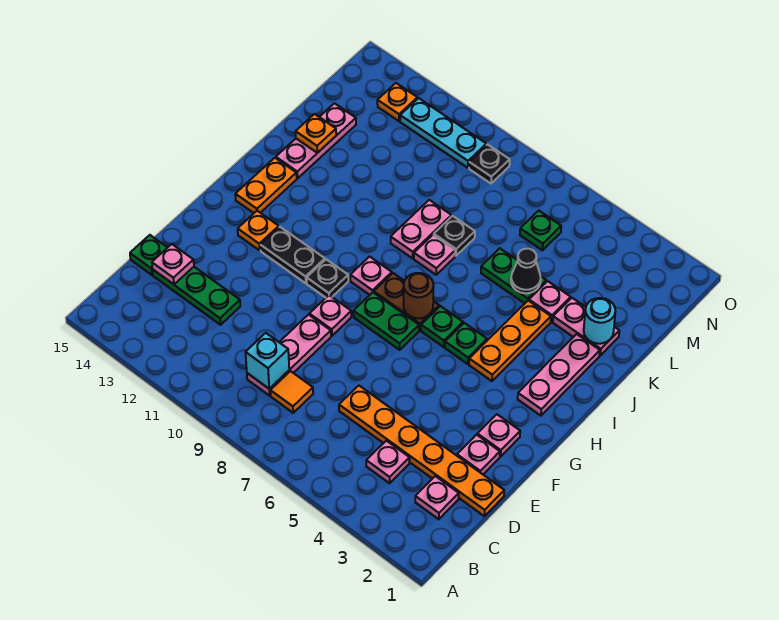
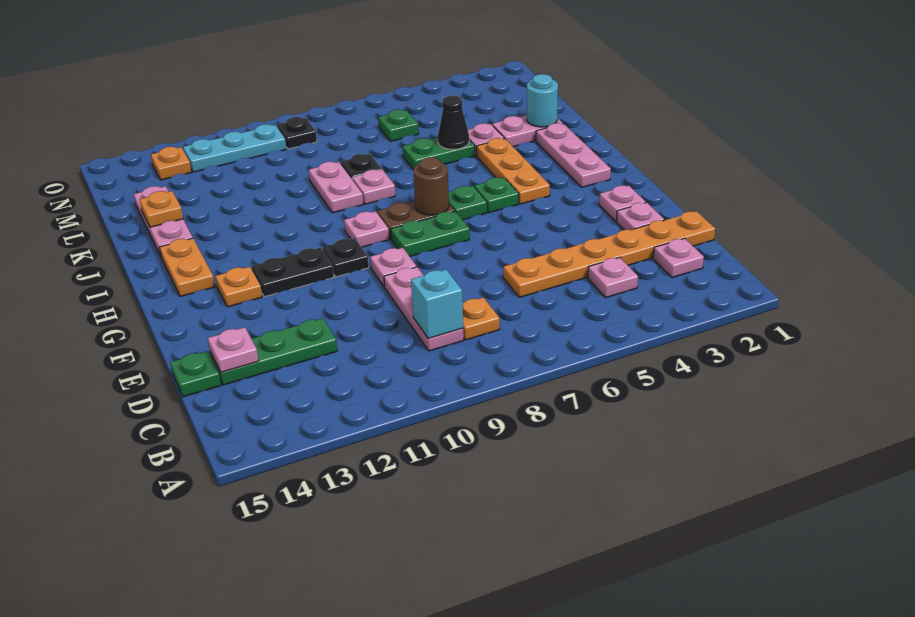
orange 1x1 tile [270,371,313,413] -> orange 1x1 plate [463,297,500,340]

